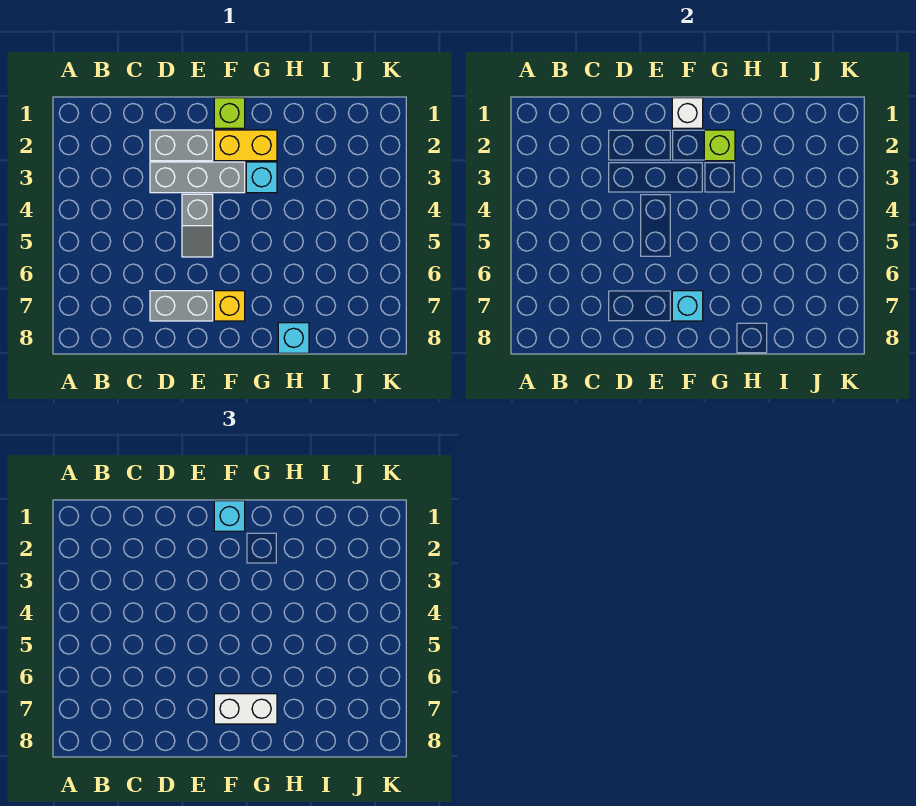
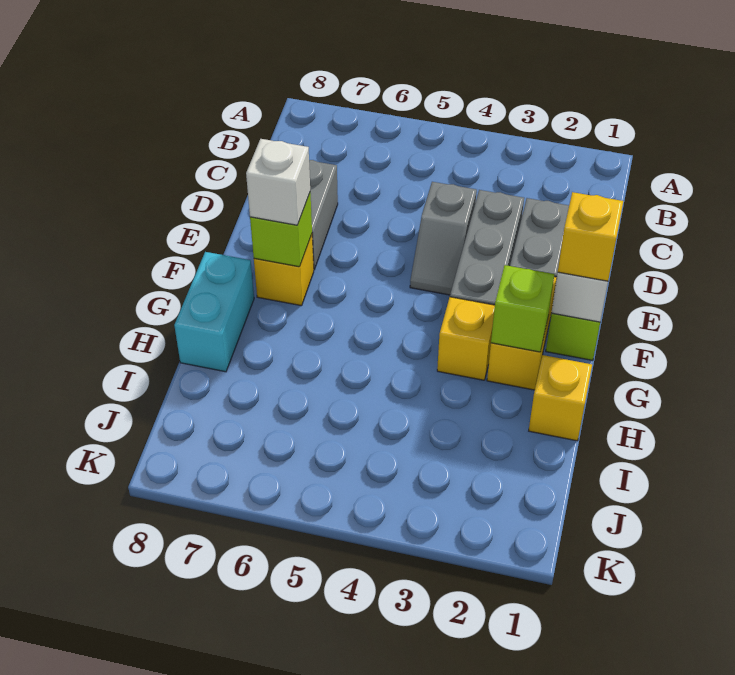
grey 1x2 slope [182,194,213,257] -> grey 1x2 slope turned to [410,182,477,295]
cyan 1x1 brick [214,501,245,531] -> yellow 1x1 brick [558,192,623,281]
cyan 1x1 brick [672,291,703,321] -> lime 1x1 brick [250,193,312,267]
white 1x2 brick [214,694,277,724] -> white 1x1 brick [246,139,310,225]
cyan 1x1 brick [246,162,277,193] -> yellow 1x1 brick [437,297,495,380]
none -> yellow 1x1 brick [529,355,592,441]
cyan 1x1 brick [278,323,309,353] -> cyan 1x2 brick [174,252,254,372]

